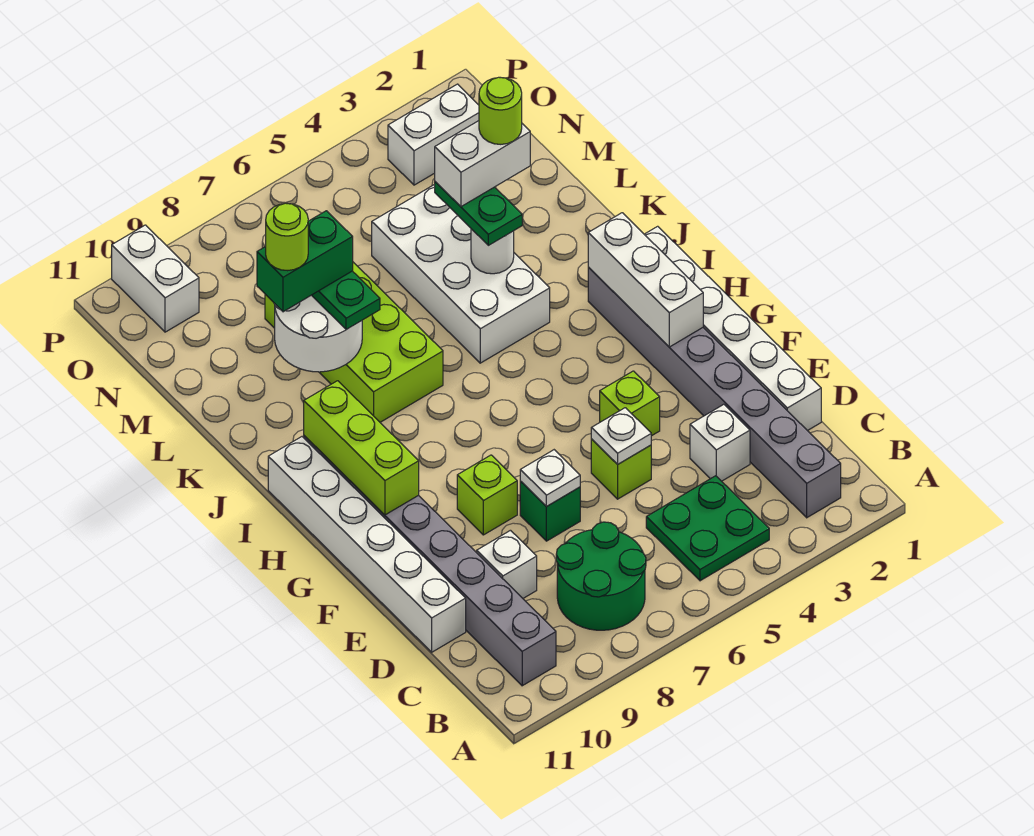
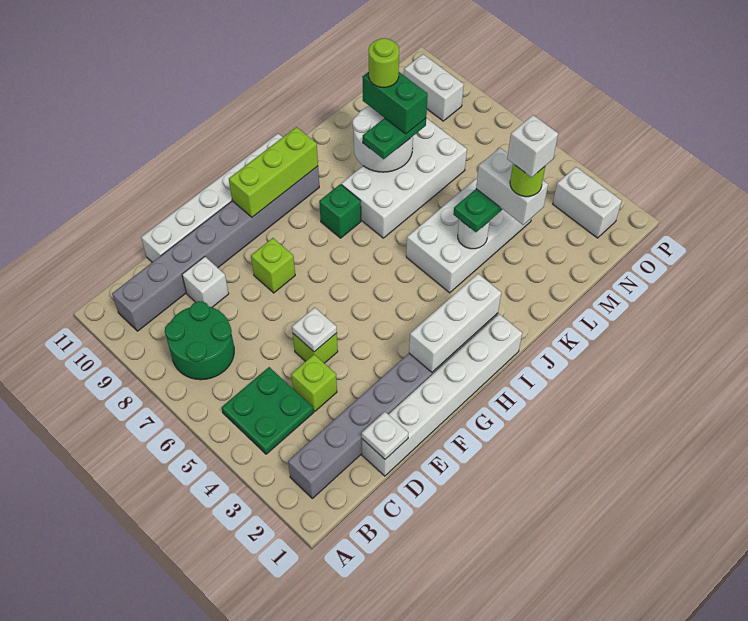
white 1x1 brick [690,404,750,481] -> white 1x1 brick moved to [507,115,558,177]
green 1x1 brick [520,481,580,541] -> green 1x1 brick moved to [319,184,361,238]
white 1x1 plate [520,450,580,507] -> white 1x1 plate moved to [362,412,408,459]
lime 1x1 brick [600,371,660,436] -> lime 1x1 brick moved to [291,355,337,411]
lime 2x4 brick [265,262,443,422] -> white 2x4 brick [341,118,467,238]
white 1x2 brick [112,225,199,332] -> white 1x2 brick turned to [404,54,464,121]

